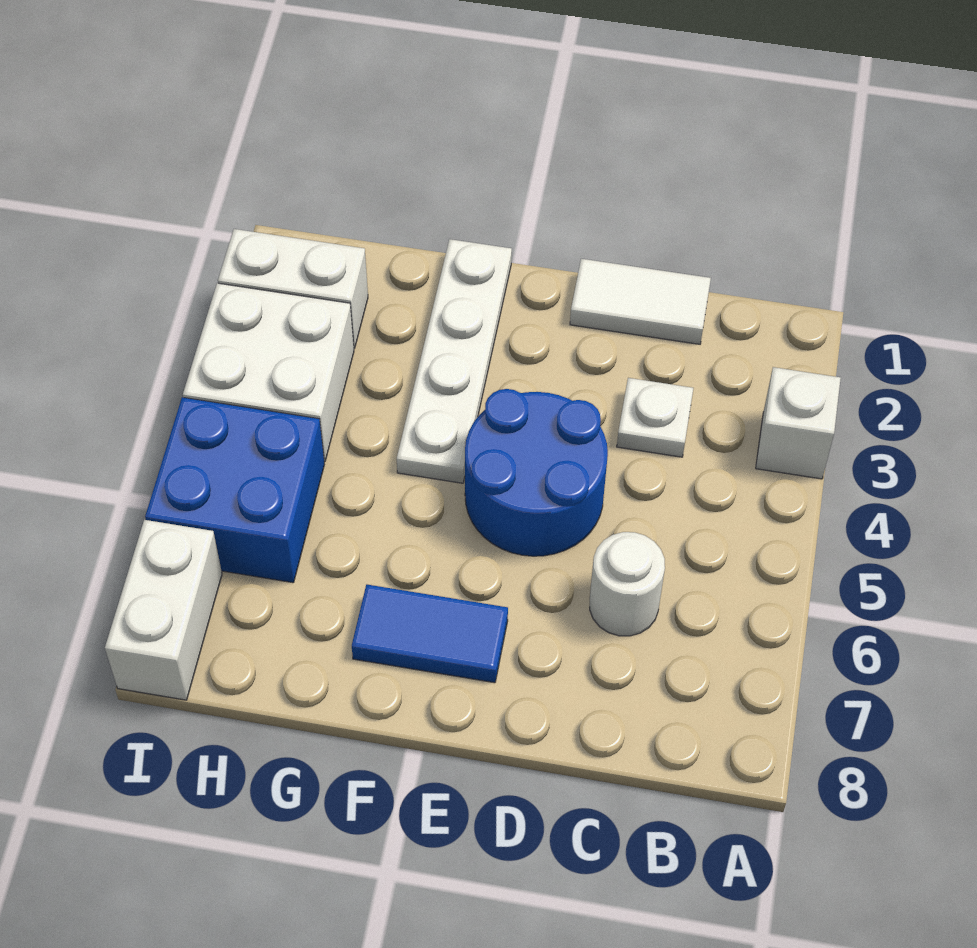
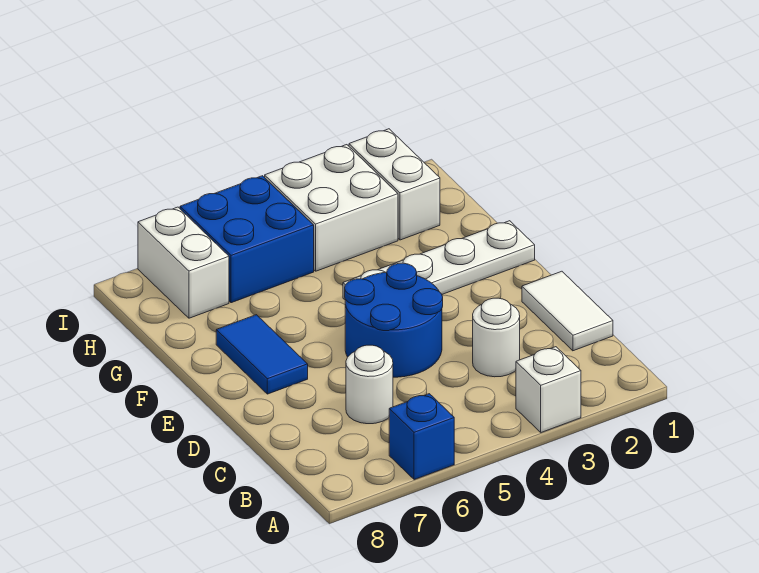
none -> blue 1x1 brick [389,394,454,480]
white 1x1 plate [617,378,693,457] -> white 1x1 round brick [473,298,520,377]
white 1x2 brick [105,520,222,700] -> white 1x2 brick turned to [138,207,229,318]

